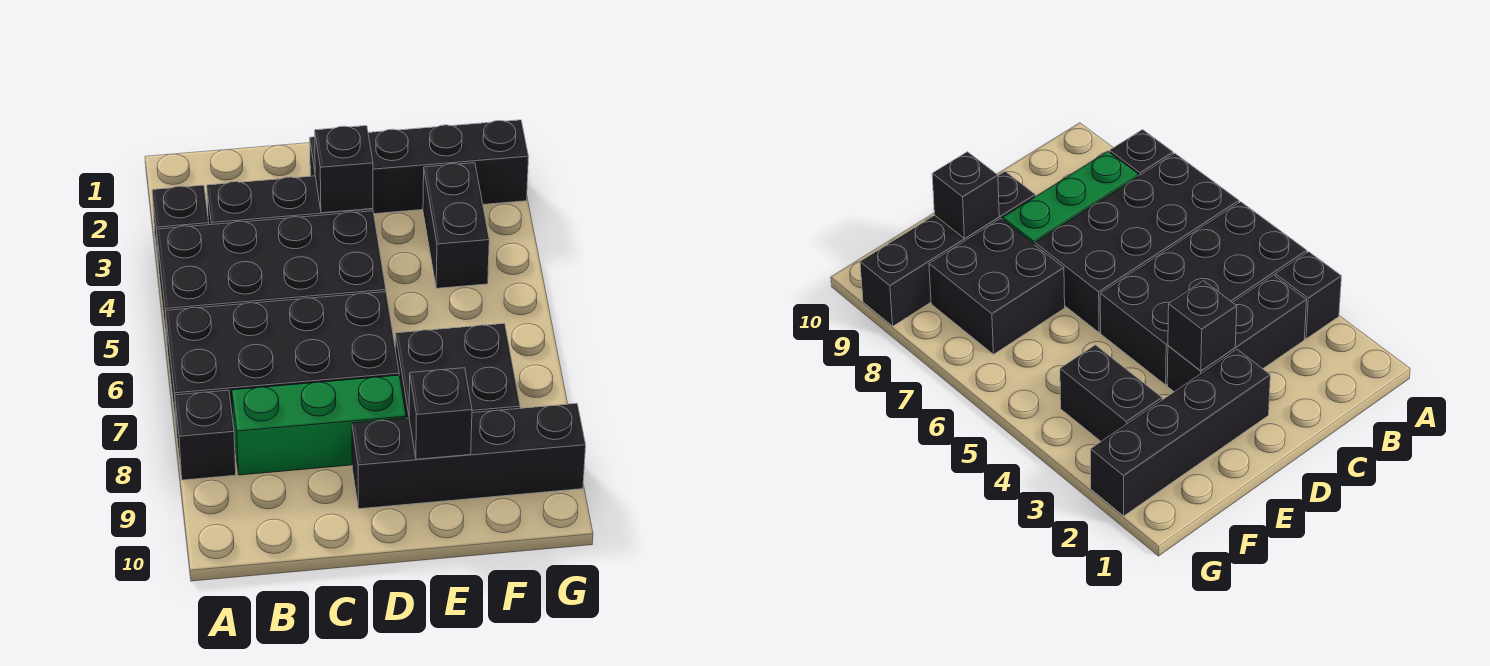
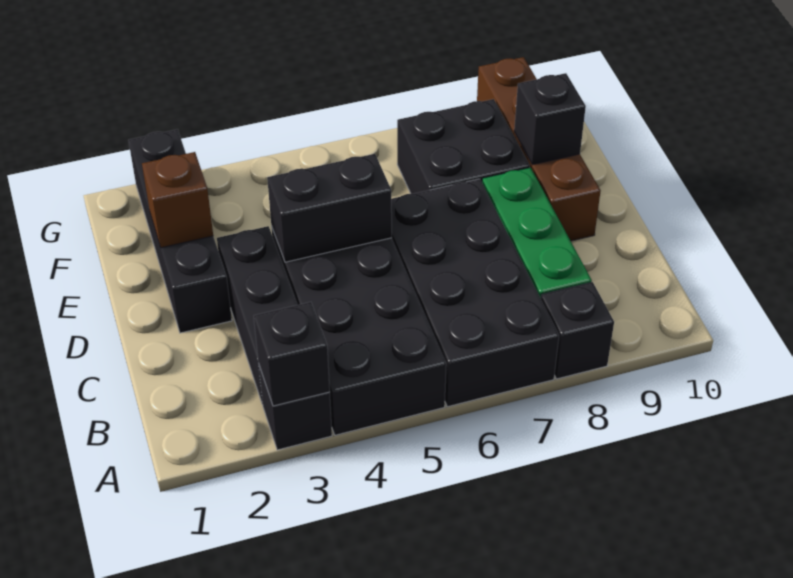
black 1x1 brick [315,126,373,213] -> black 1x1 brick moved to [254,302,330,406]
black 1x4 brick [352,403,586,509] -> brown 1x4 brick [477,57,601,241]
none -> brown 1x1 brick [142,152,213,248]
black 1x2 brick [423,163,489,288] -> black 1x2 brick moved to [267,154,392,262]

